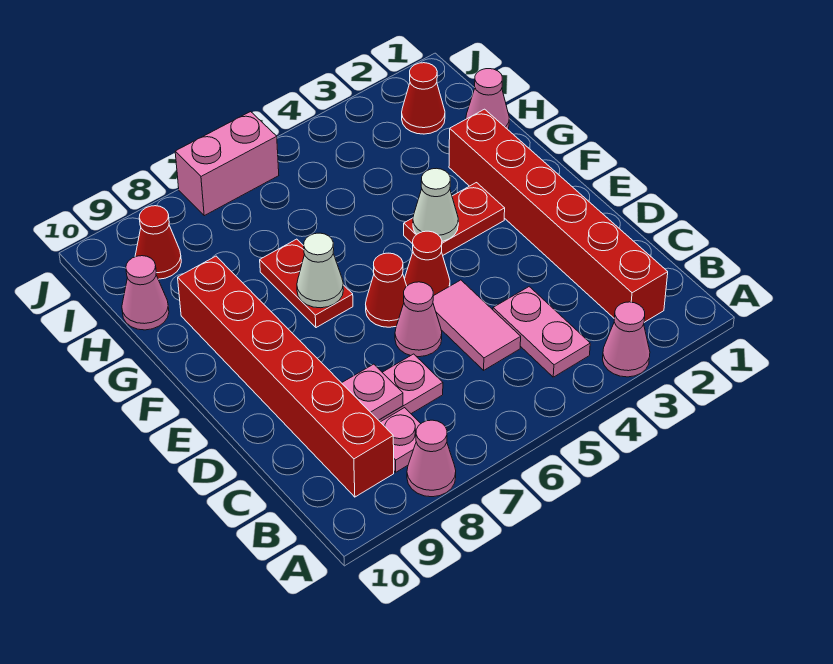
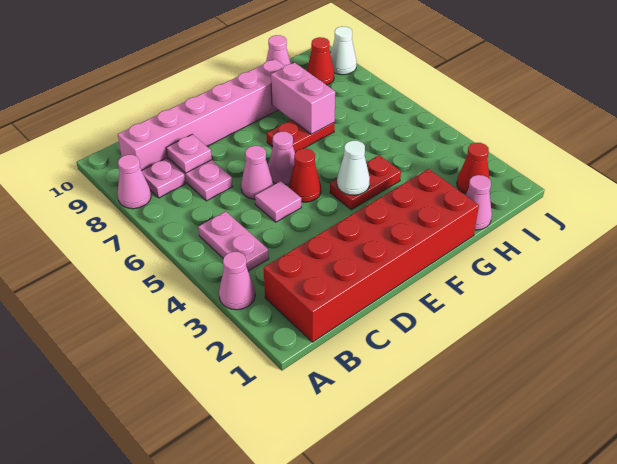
red 1x6 brick [449,109,668,322] -> red 2x6 brick [264,169,479,342]
pink 1x2 plate [493,287,590,377] -> pink 1x2 plate turned to [198,211,269,271]
red 1x6 brick [178,256,394,497] -> pink 1x6 brick [118,59,285,170]
pink 1x2 tile [433,280,521,370] -> pink 1x1 tile [255,181,301,222]
red 1x1 cone [366,253,407,327] -> pink 1x1 cone [268,132,295,184]
red 1x2 plate [404,183,505,255] -> red 1x2 plate turned to [330,155,401,210]
white 1x1 cone [297,233,343,308] -> white 1x1 cone moved to [330,26,357,75]
pink 1x2 brick [175,112,279,216] -> pink 1x2 brick moved to [271,63,335,134]

